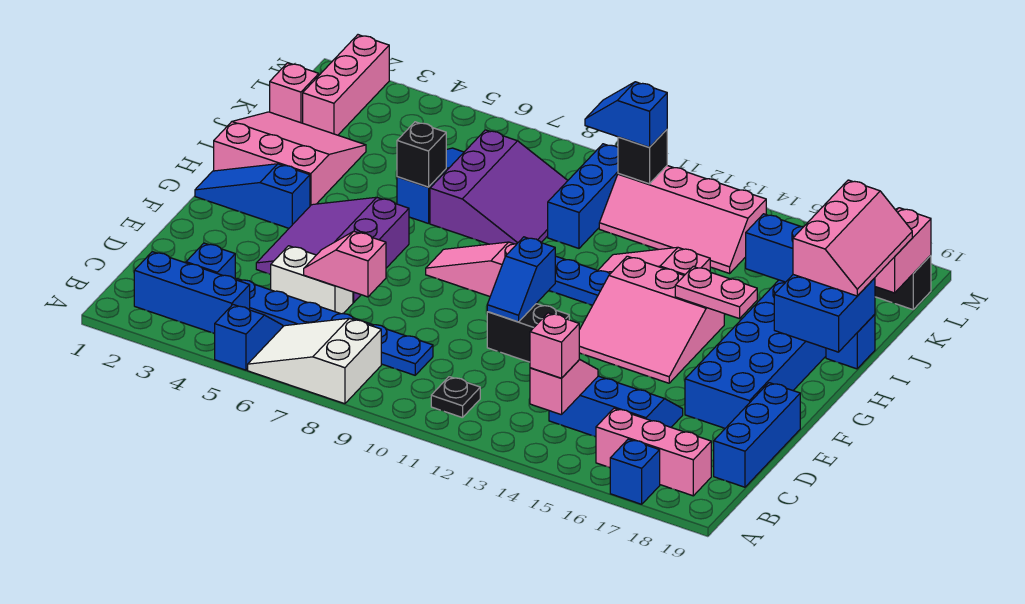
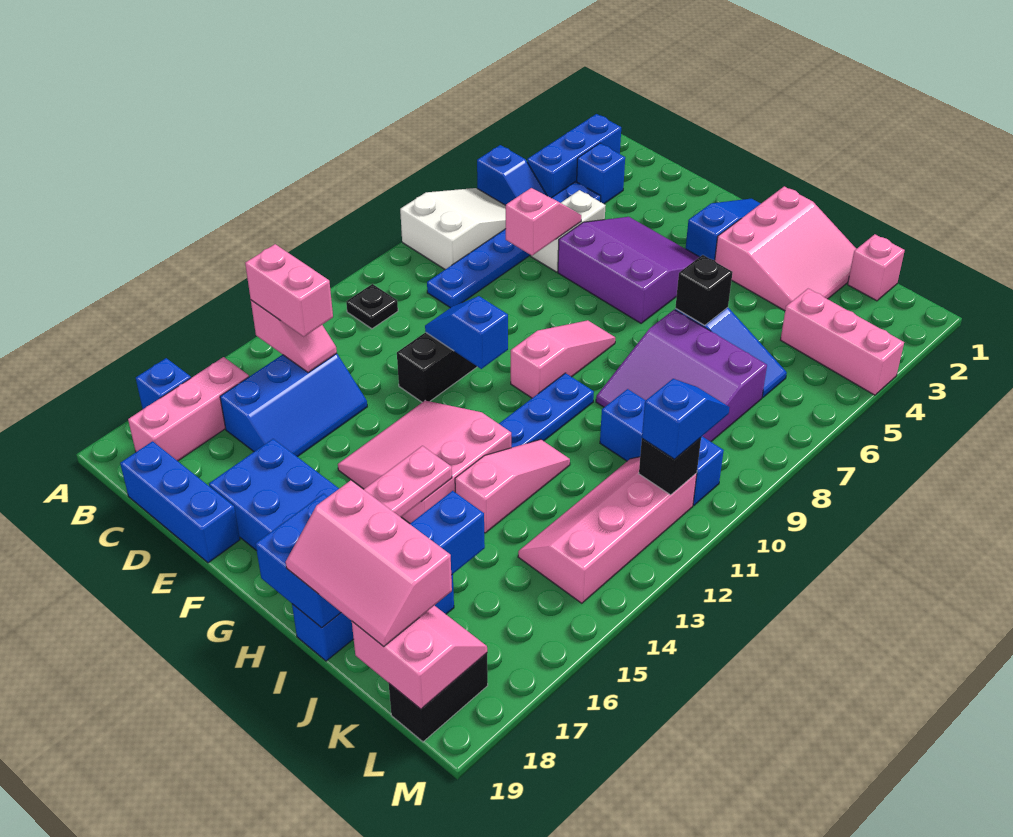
pink 1x1 brick [530,313,579,378] -> pink 1x2 brick [245,244,333,337]
pink 1x3 brick [303,35,389,135] -> pink 1x3 brick moved to [781,289,904,395]

